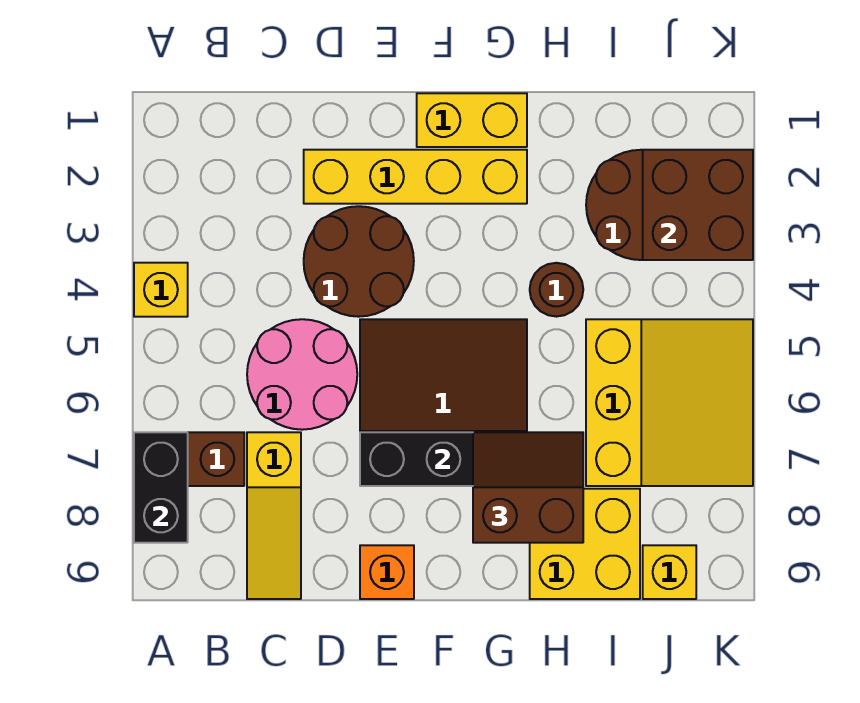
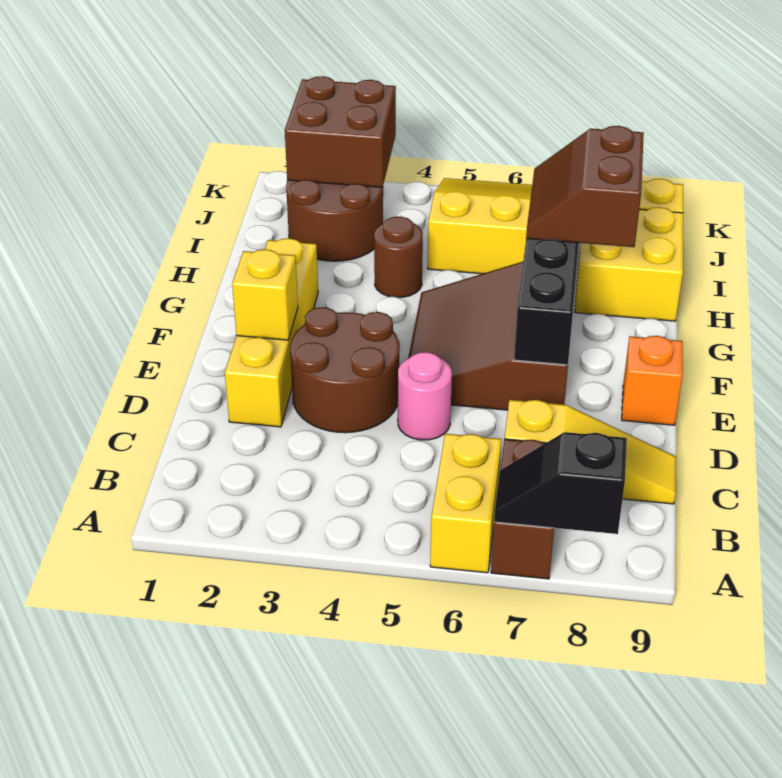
yellow 1x1 brick [134,263,188,317] -> yellow 1x1 brick moved to [232,249,298,340]
black 1x2 brick [134,432,188,543] -> black 1x2 slope [494,432,627,534]
pink 2x2 round brick [247,319,357,430] -> pink 1x1 round brick [398,352,452,440]
yellow 1x2 brick [417,93,527,147] -> yellow 1x2 brick moved to [430,434,501,573]

